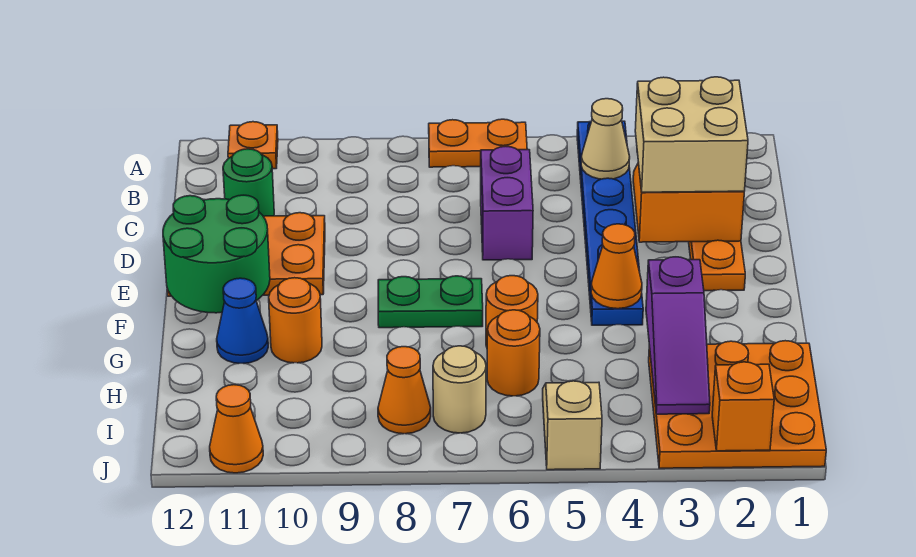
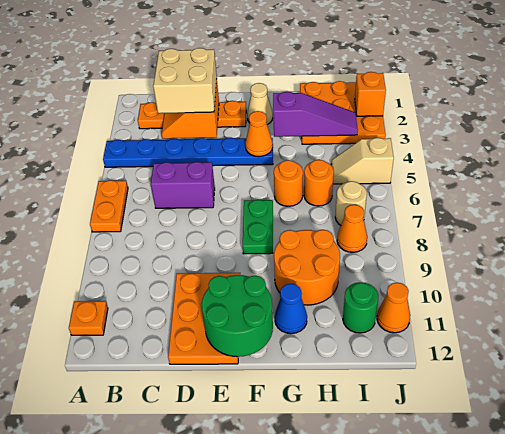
tan 1x1 cone [581,99,630,179] -> tan 1x1 cone moved to [247,83,273,125]
green 1x1 round brick [223,149,274,216] -> green 1x1 round brick moved to [343,282,379,333]
orange 1x1 round brick [269,278,322,363] -> orange 2x2 round brick [274,230,340,305]

